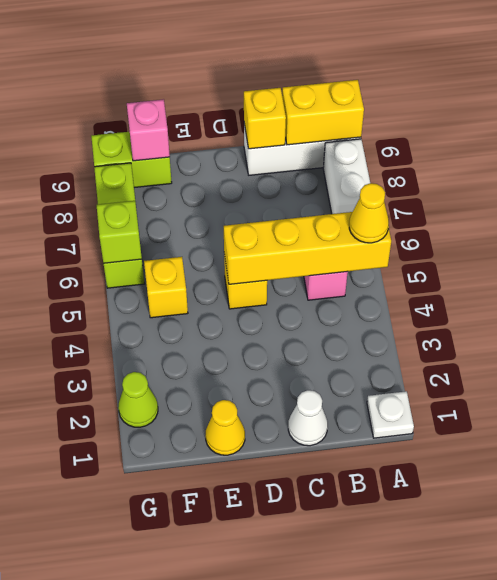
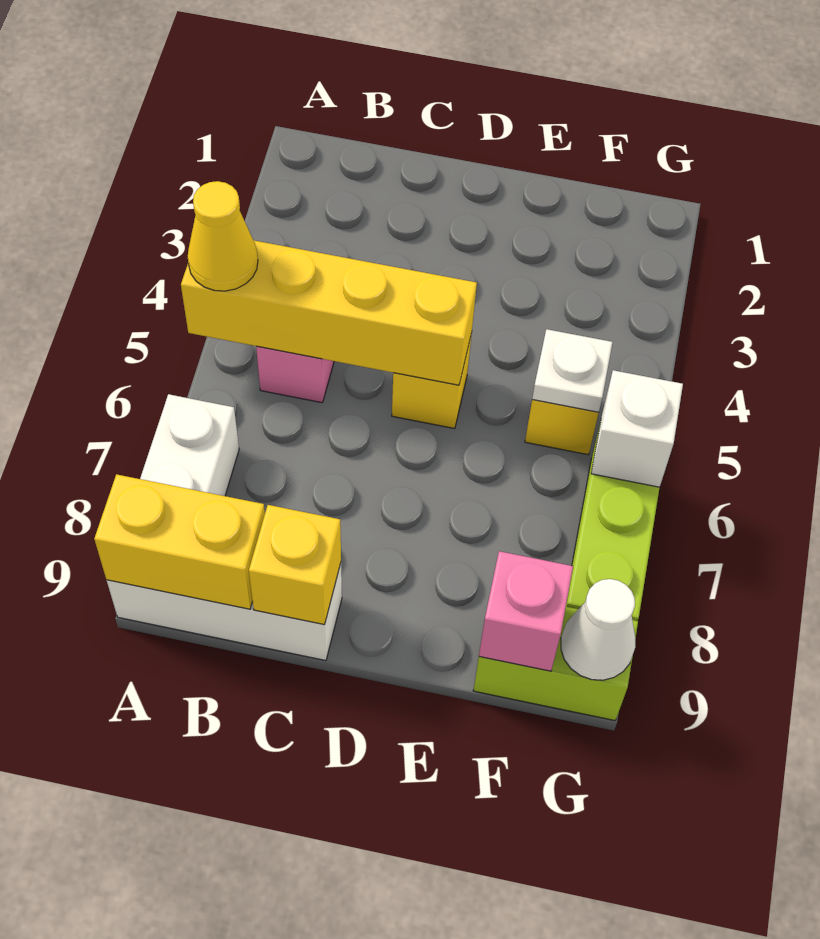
white 1x1 plate [367,391,414,438] -> white 1x1 plate moved to [532,329,613,413]
white 1x1 cone [288,390,328,446] -> white 1x1 cone moved to [561,579,635,680]
yellow 1x1 cone [205,400,245,455] -> none
lime 1x1 cone [118,372,158,427] -> none
lime 1x1 brick [97,201,142,263] -> white 1x1 brick [591,370,683,487]

